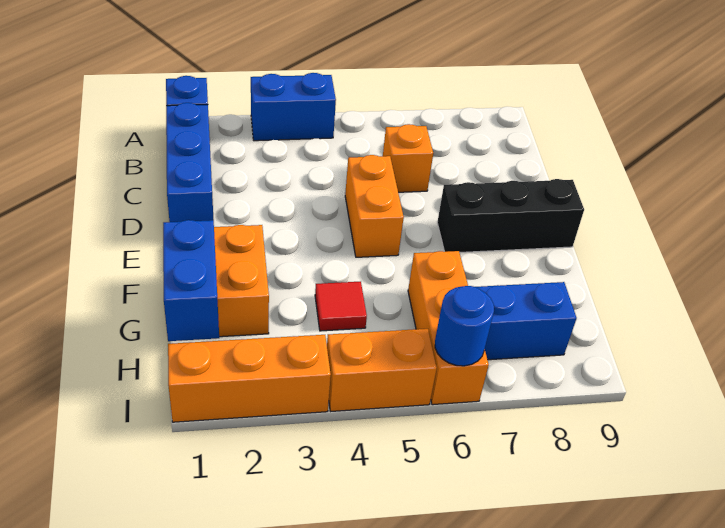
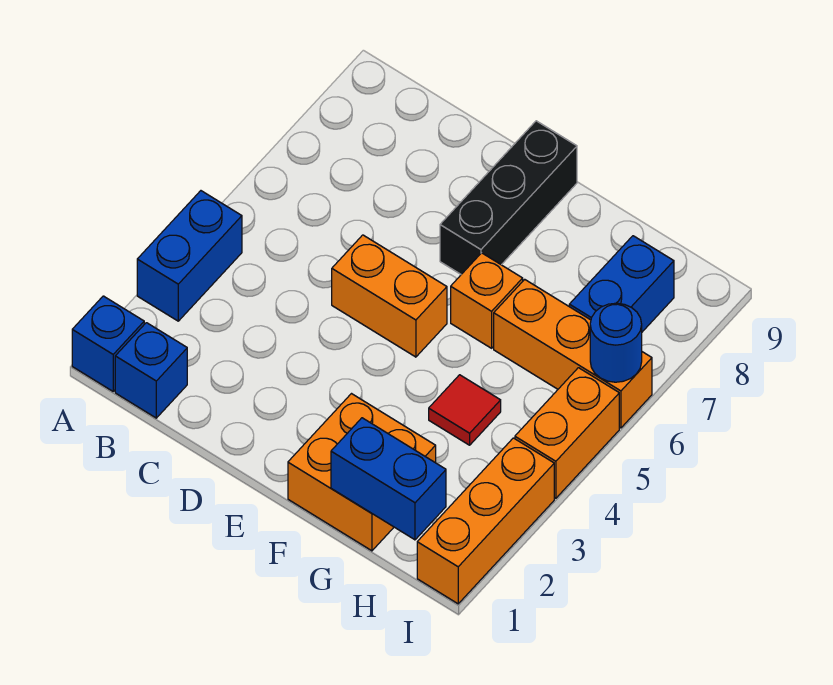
blue 1x3 brick [166,103,214,222] -> blue 1x1 brick [115,323,187,418]
orange 1x1 brick [383,124,433,192] -> orange 1x1 brick moved to [451,253,523,348]

